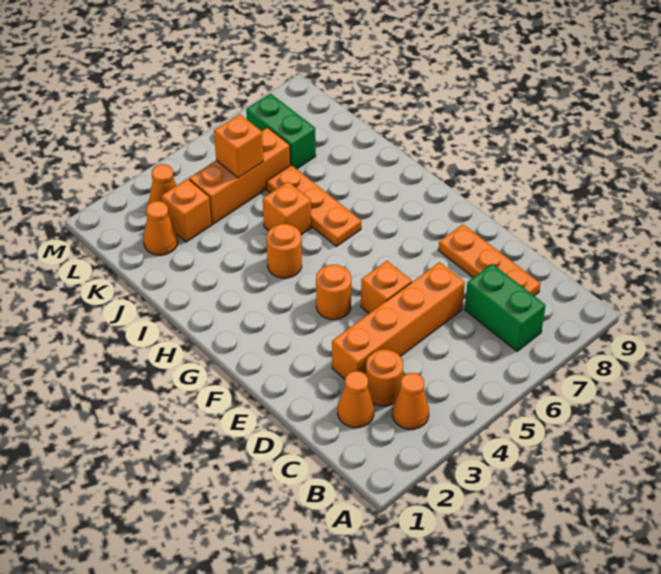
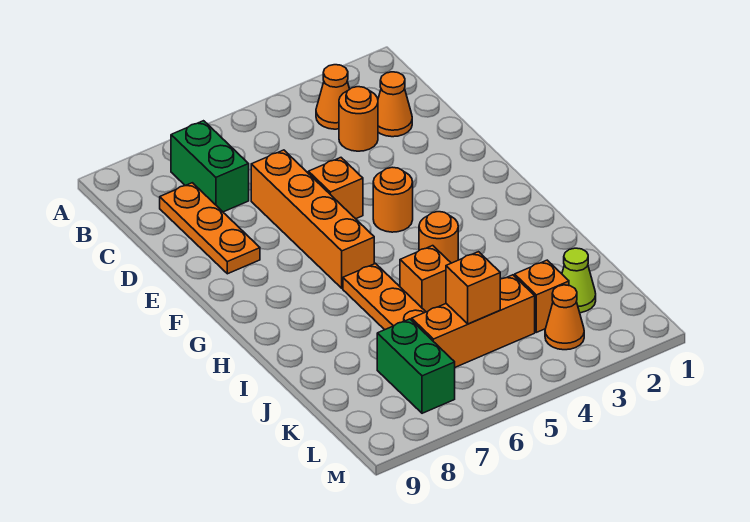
orange 1x4 brick [332,262,465,379] -> orange 1x4 brick turned to [251,150,374,288]
orange 1x1 cone [143,201,178,255] -> lime 1x1 cone [562,248,596,313]

